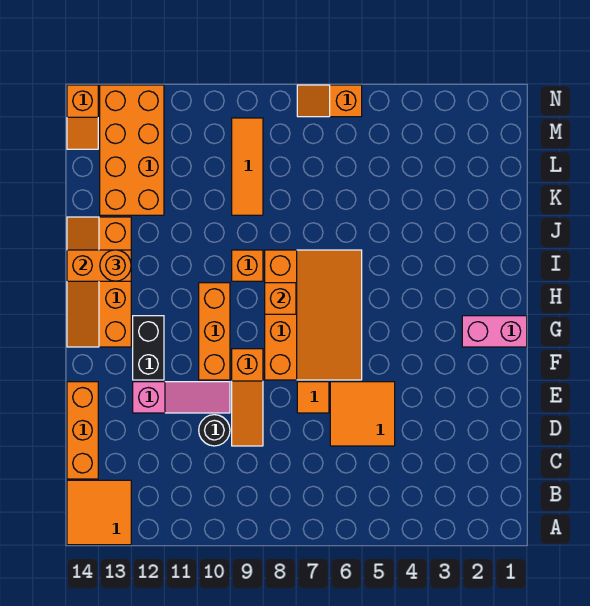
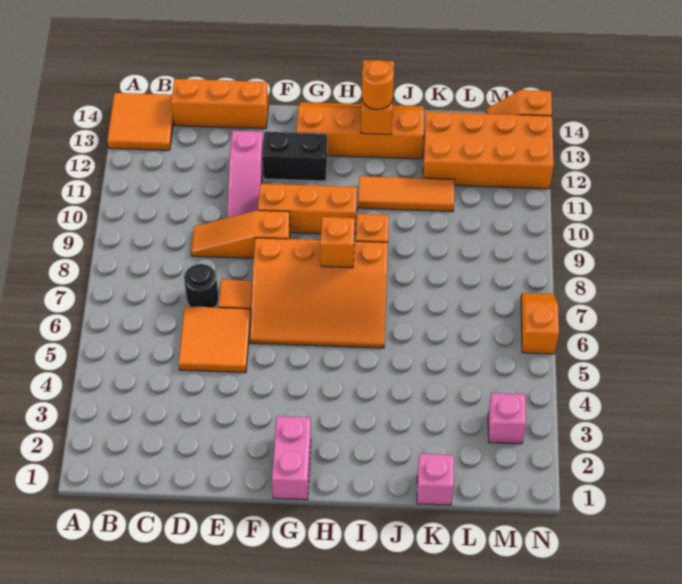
black 1x1 round brick [199,415,230,446] -> black 1x1 round brick moved to [184,264,219,308]
none -> pink 1x1 brick [417,454,454,505]
orange 1x3 tile [232,118,263,215] -> orange 1x3 tile moved to [358,176,454,212]
none -> pink 1x1 brick [488,393,526,444]

